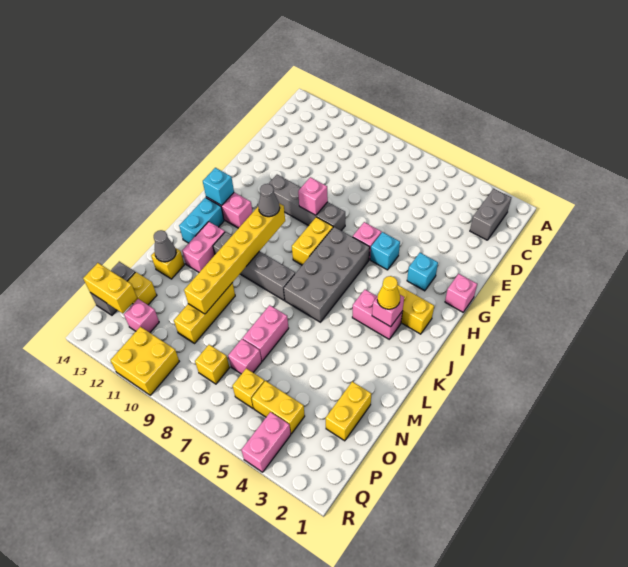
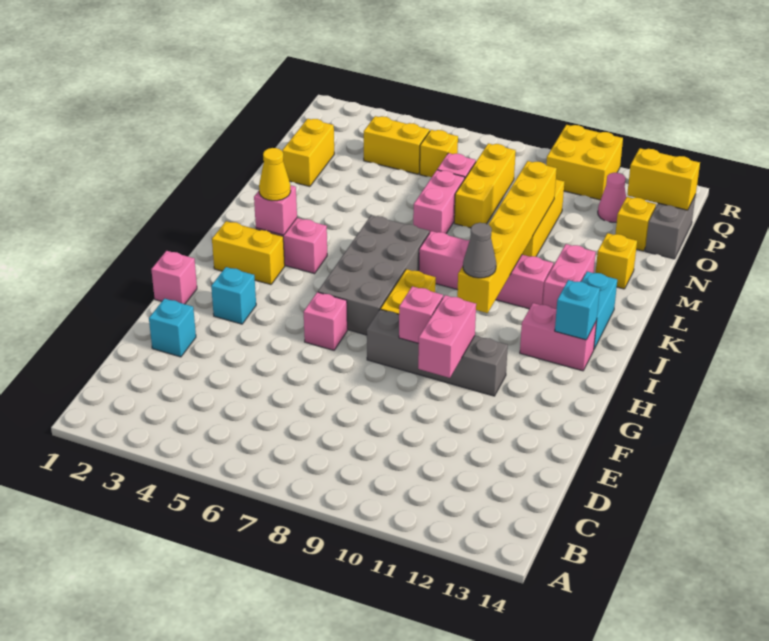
grey 1x2 brick [470,189,511,240] -> none
cyan 1x1 brick [370,232,400,270] -> cyan 1x1 brick moved to [149,299,196,357]
grey 1x4 brick [213,232,295,300] -> pink 1x4 brick [419,231,553,309]
grey 1x1 cone [154,230,176,262] -> none
yellow 1x1 brick [195,345,230,384] -> yellow 1x3 brick [454,143,516,228]
pink 1x1 brick [124,299,159,333] -> pink 1x1 cone [598,173,626,222]
pink 1x2 brick [241,412,291,472] -> pink 1x2 brick moved to [418,295,476,378]

